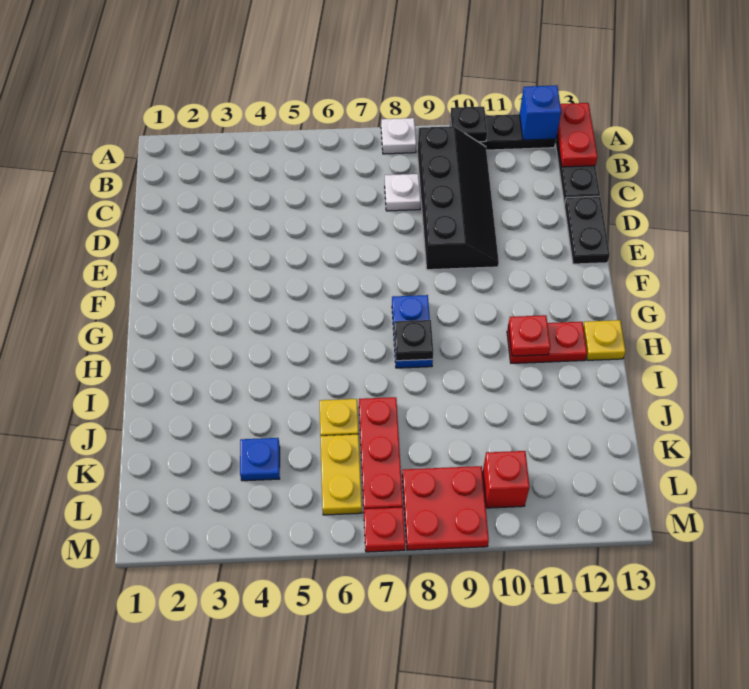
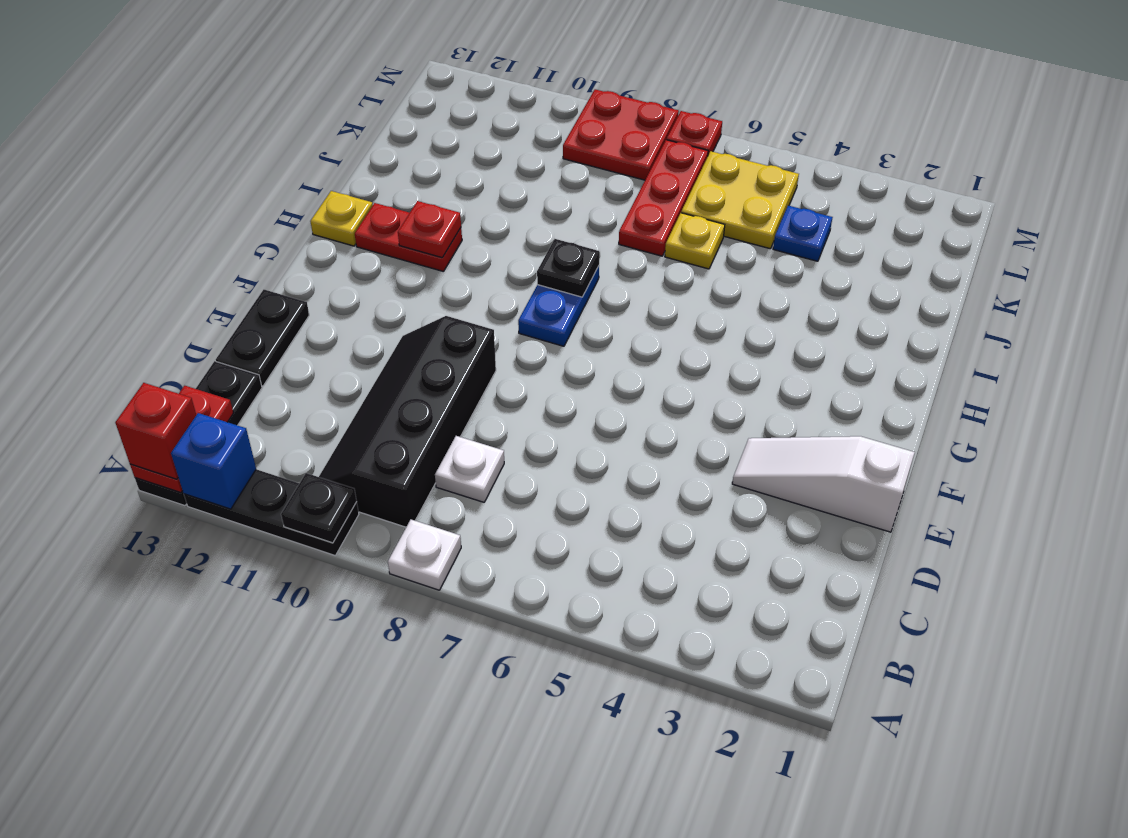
none -> white 1x3 slope [732,436,915,532]
yellow 1x2 plate [320,434,362,515] -> yellow 2x2 plate [681,151,799,249]
red 1x1 brick [483,451,530,508] -> red 1x1 brick moved to [115,383,196,479]

